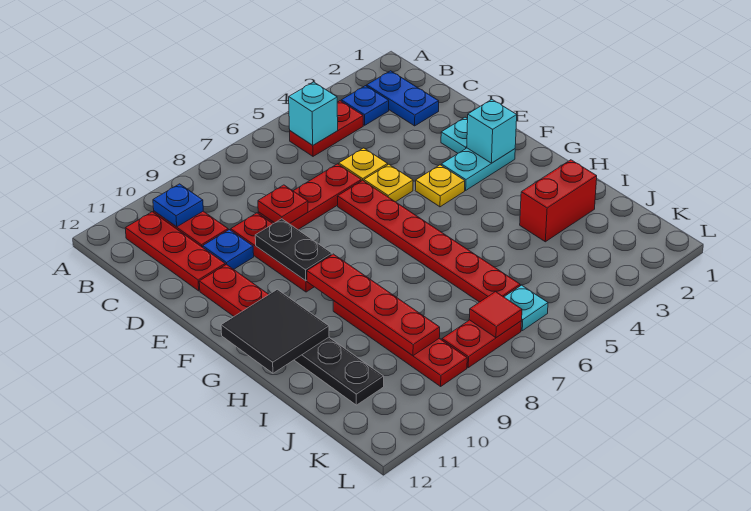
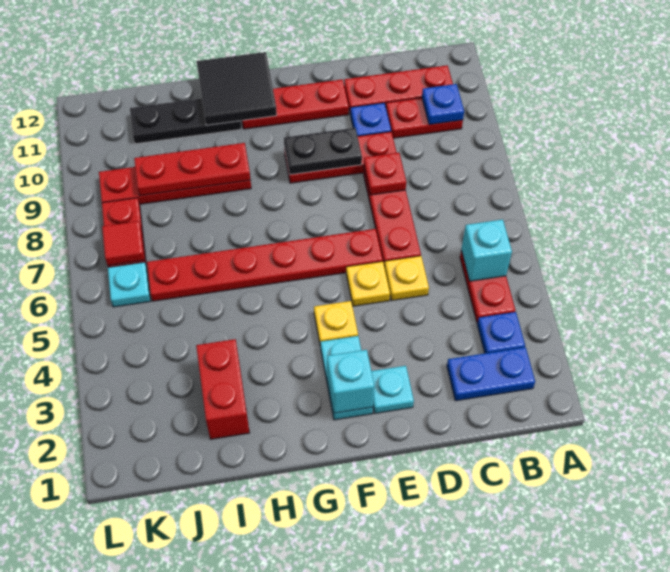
red 1x4 plate [307,254,440,356] -> red 1x3 plate [134,143,250,196]

